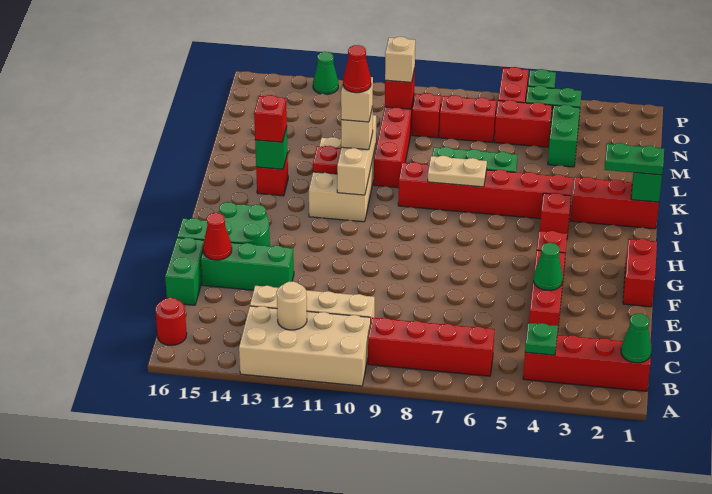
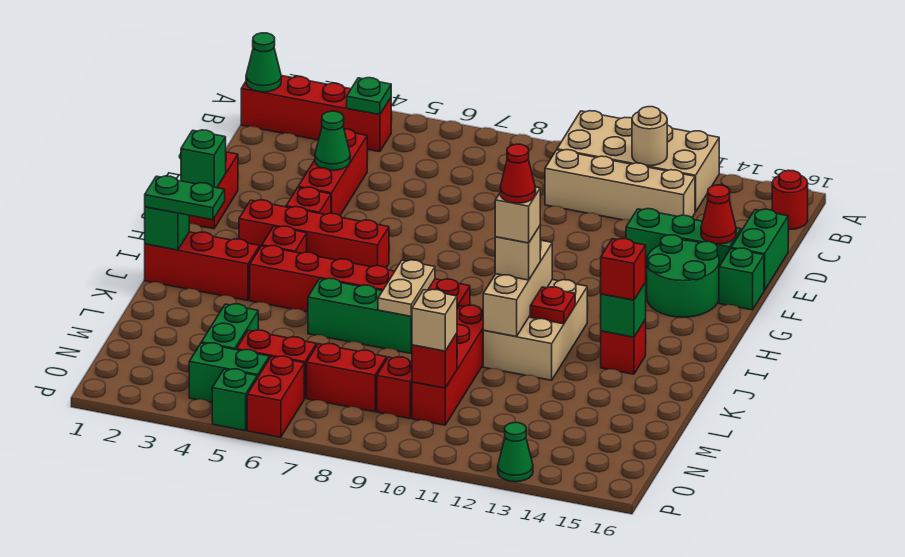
red 1x4 brick [368,318,495,376] -> red 1x4 brick moved to [239,200,389,268]
none -> green 1x1 brick [181,130,226,188]
tan 1x2 plate [428,156,487,187] -> tan 1x2 plate turned to [378,260,435,316]

